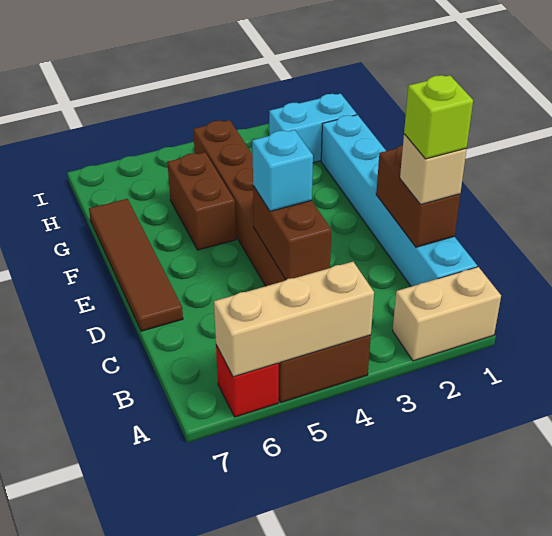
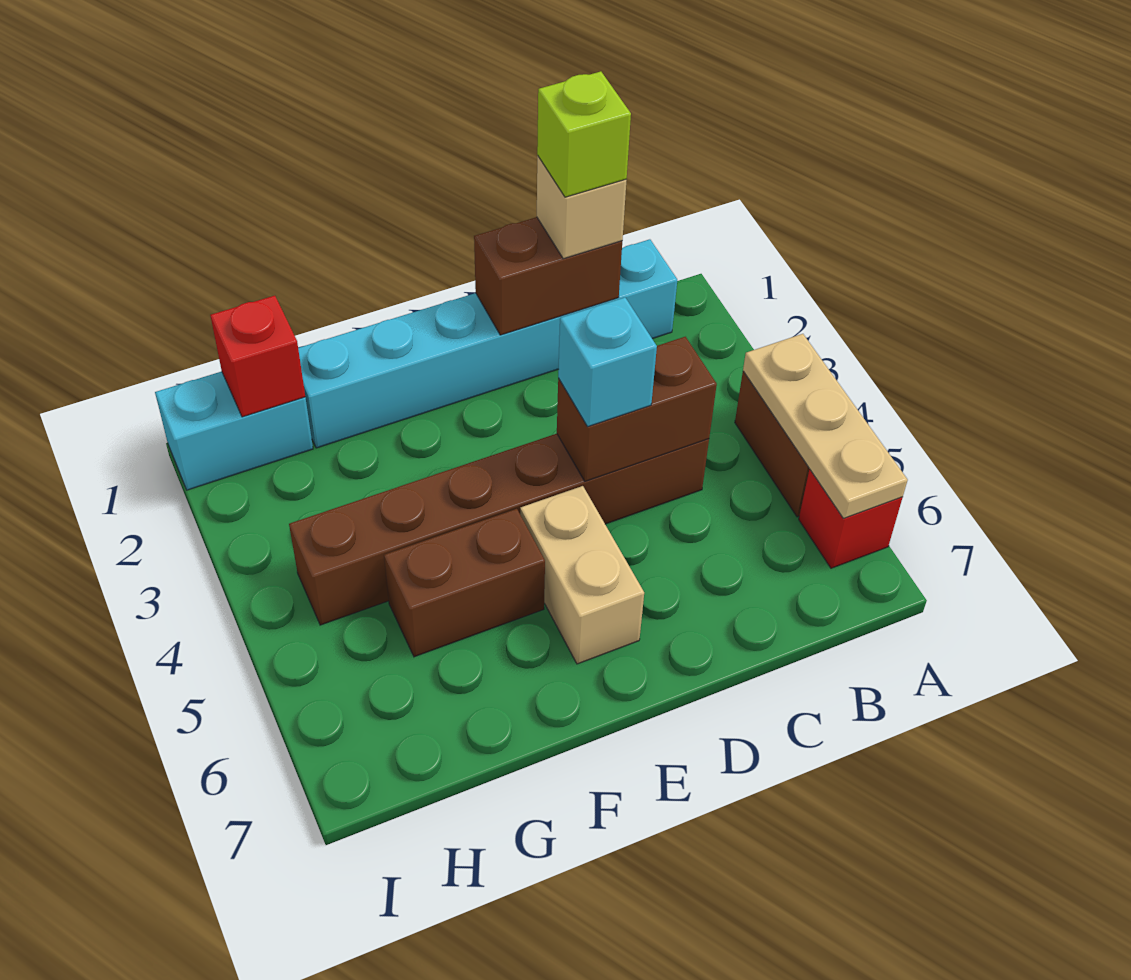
tan 1x2 brick [393,267,501,361] -> tan 1x2 brick moved to [520,486,644,664]
tan 1x3 brick [214,262,374,377] -> tan 1x3 plate [743,334,908,518]
brown 1x4 tile [89,199,183,331] -> none
cyan 1x2 brick [269,94,357,163] -> cyan 1x2 brick turned to [155,372,313,490]
none -> red 1x1 brick [210,296,305,417]

